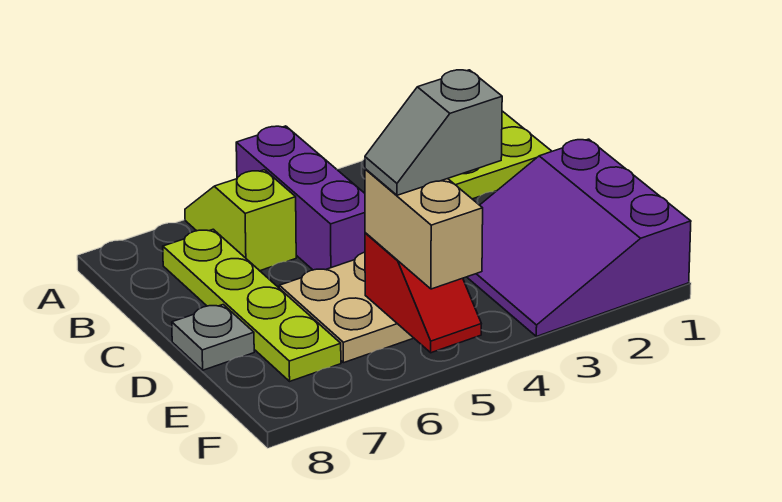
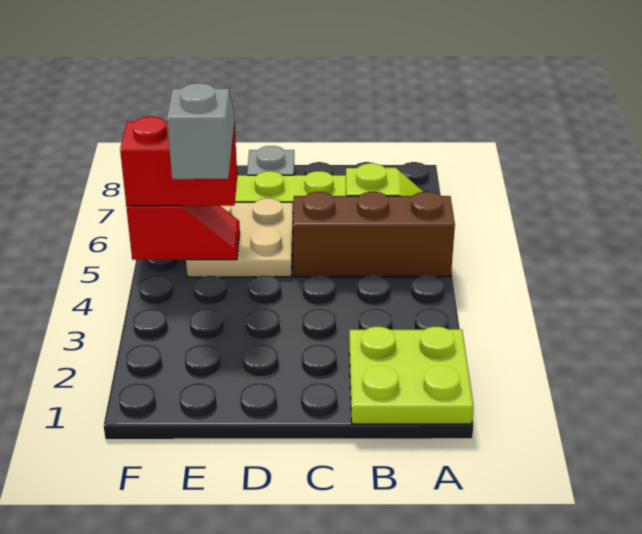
purple 1x3 brick [236,126,365,270] -> brown 1x3 brick [293,192,455,277]
purple 3x3 slope [467,139,691,336] -> none
red 1x2 slope [365,233,481,353] -> red 1x2 slope turned to [126,206,240,260]
tan 1x2 brick [365,169,483,289] -> red 1x2 brick [120,117,237,206]

